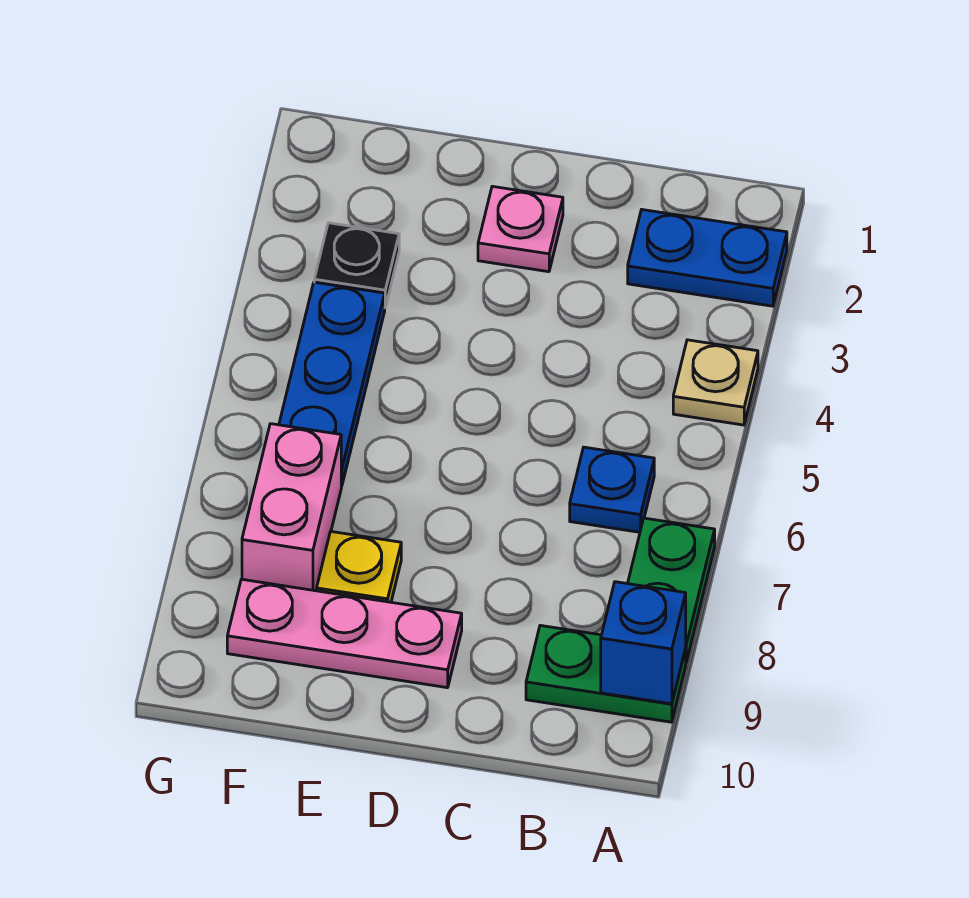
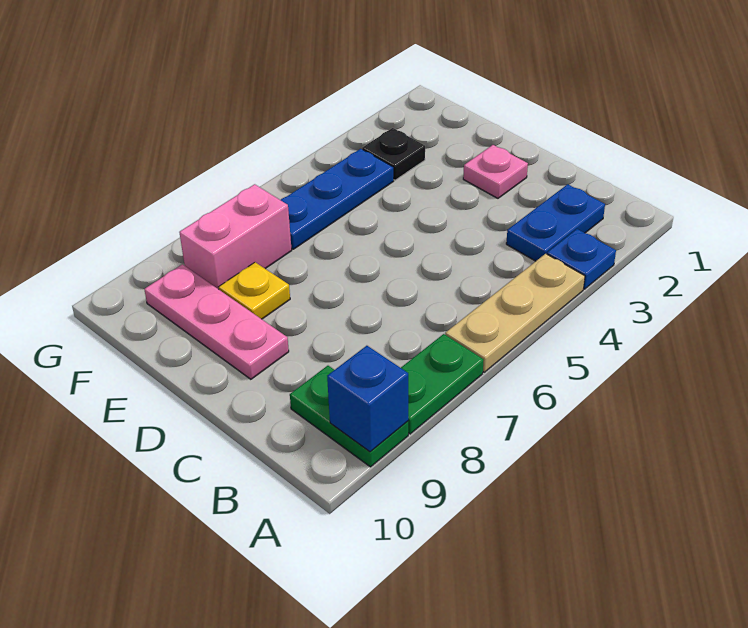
blue 1x2 plate [628,210,787,306] -> blue 1x2 plate turned to [506,184,605,261]
tan 1x1 plate [673,340,758,425] -> tan 1x3 plate [445,254,585,372]
blue 1x1 plate [570,447,654,532] -> blue 1x1 plate moved to [547,229,616,289]

